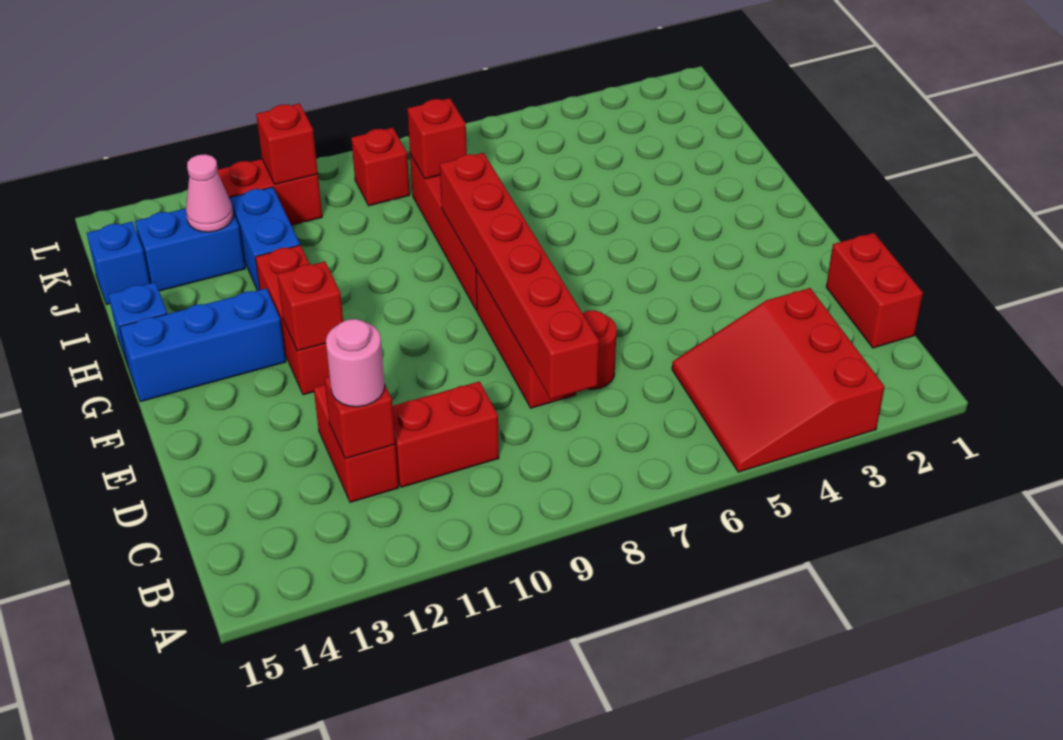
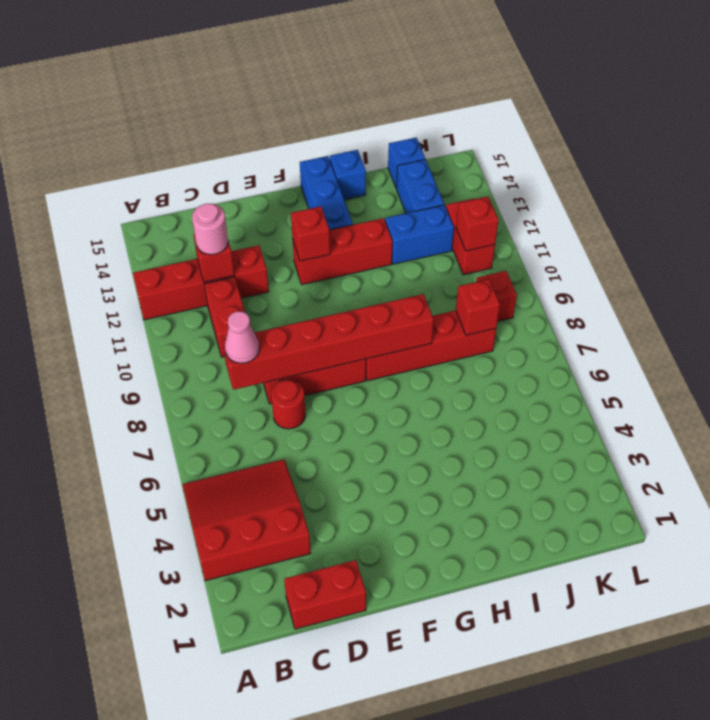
red 1x2 brick [314,385,399,502] -> red 1x4 brick [133,245,269,320]
pink 1x1 cone [186,154,233,232] -> pink 1x1 cone moved to [225,312,259,363]

